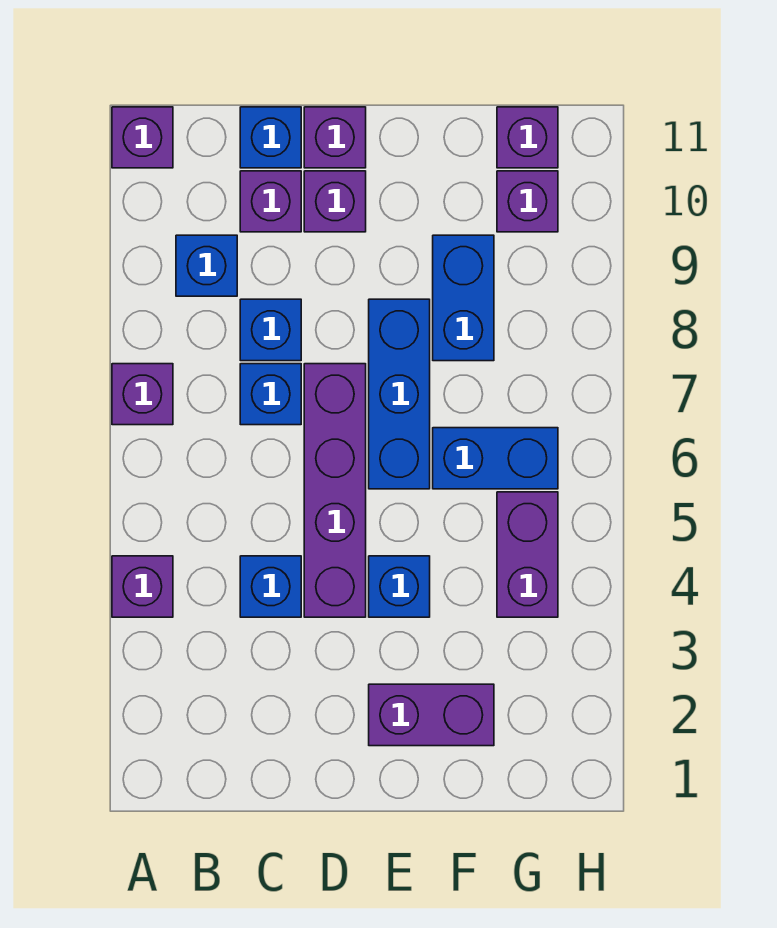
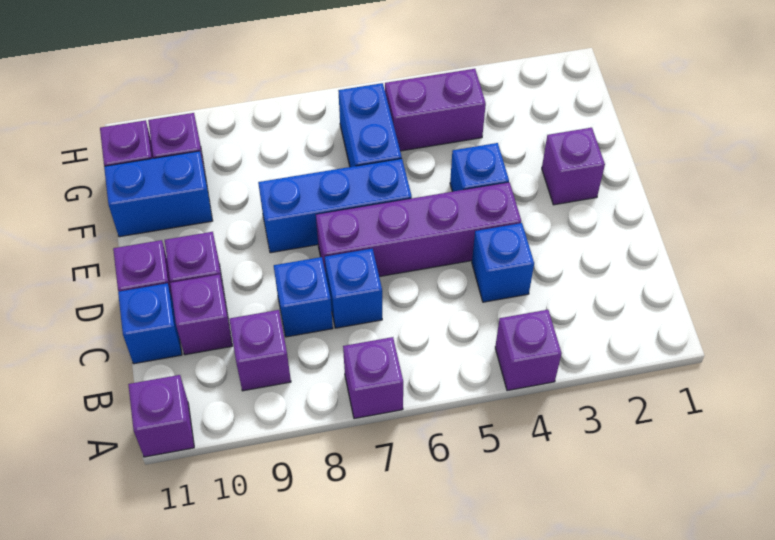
blue 1x1 brick [176,235,237,296] -> purple 1x1 brick [229,310,291,391]
purple 1x2 brick [369,684,494,746] -> purple 1x1 brick [542,128,605,205]
blue 1x2 brick [433,235,494,361] -> blue 1x2 brick moved to [104,151,213,237]

